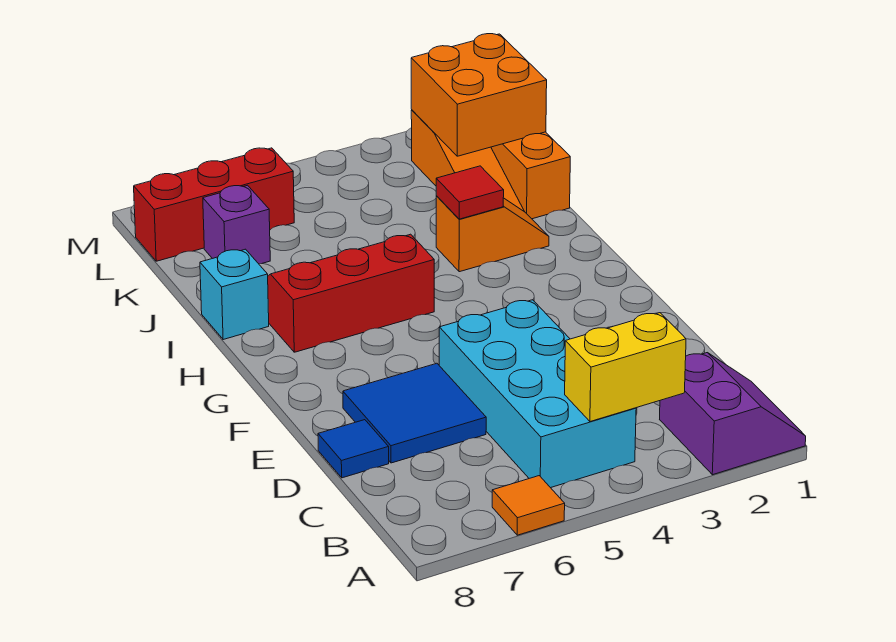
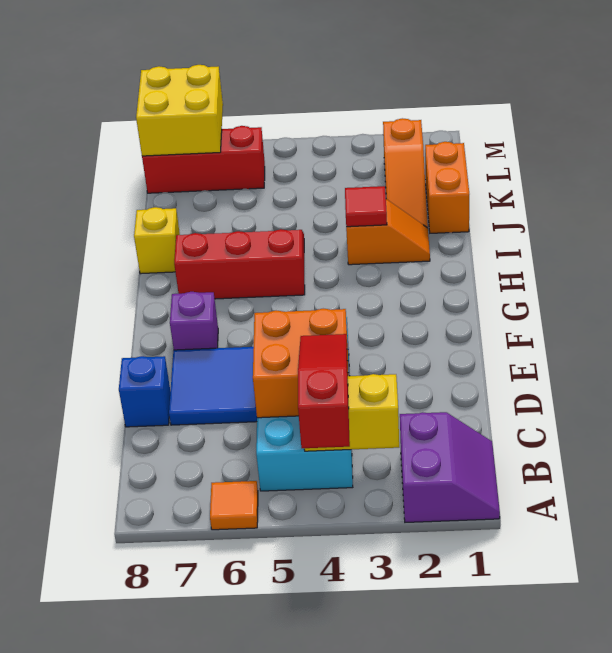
none -> red 1x3 slope [298,334,350,448]
blue 1x1 tile [318,420,389,478] -> blue 1x1 brick [119,356,170,427]
cyan 1x1 brick [200,249,269,340] -> yellow 1x1 brick [134,207,180,274]
orange 2x2 brick [411,34,547,156] -> orange 2x2 brick moved to [253,309,349,418]
purple 1x1 brick [203,185,270,264] -> purple 1x1 brick moved to [170,292,218,350]
none -> yellow 2x2 brick [136,65,223,156]

